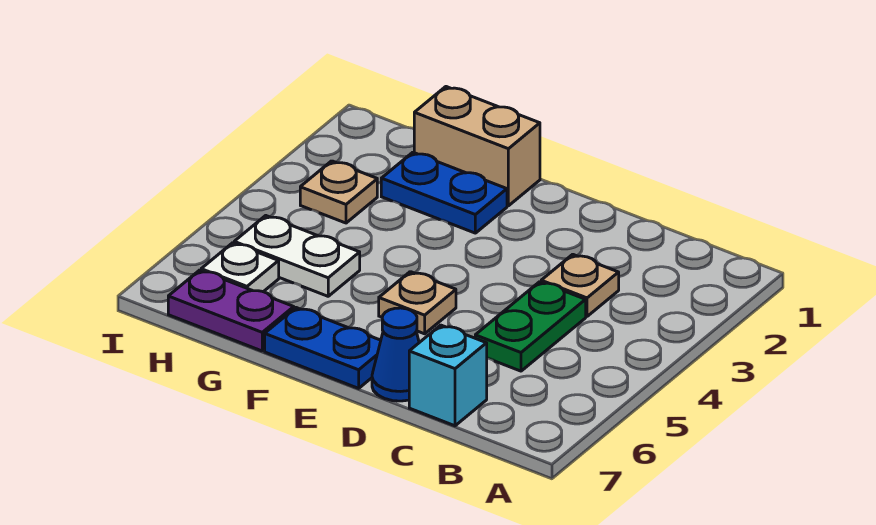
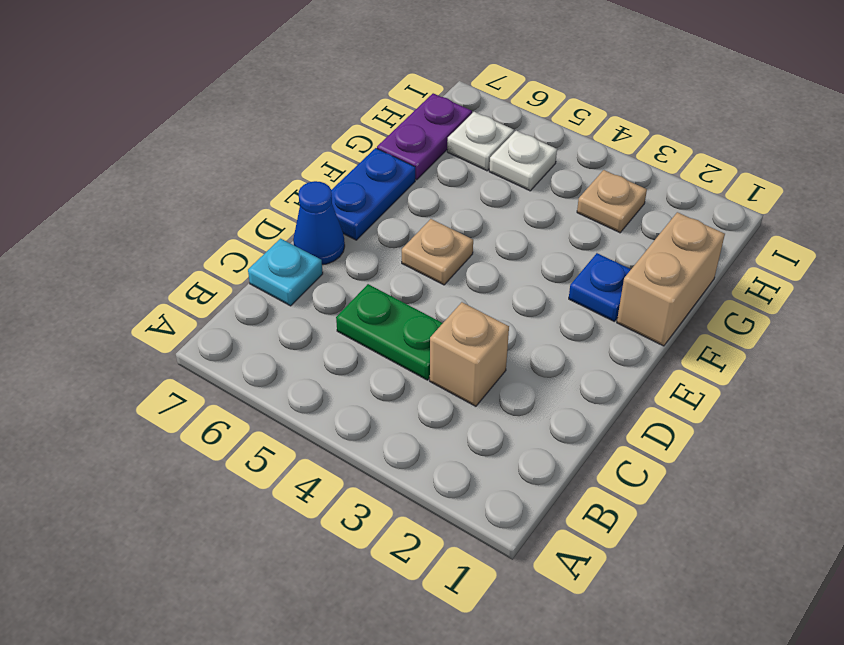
tan 1x1 plate [541,254,619,316] -> tan 1x1 brick [430,302,509,406]
cyan 1x1 brick [409,325,487,426] -> cyan 1x1 plate [248,239,323,306]
blue 1x2 plate [381,152,507,233] -> blue 1x1 plate [569,253,631,321]
white 1x2 plate [234,216,360,296] -> white 1x1 plate [489,131,557,191]

